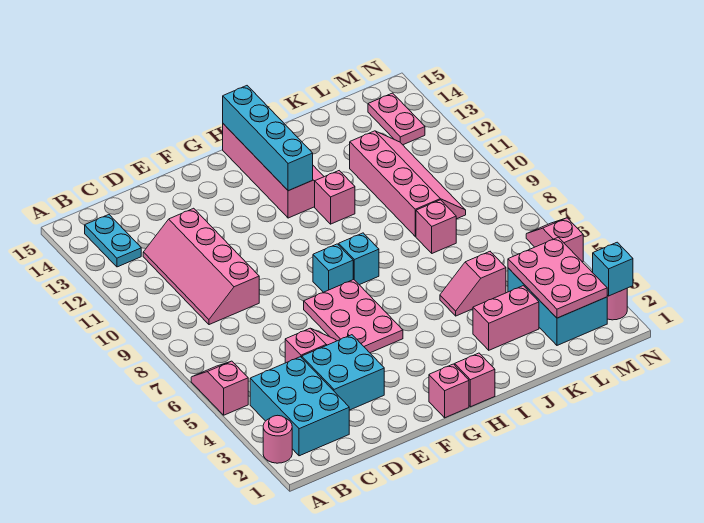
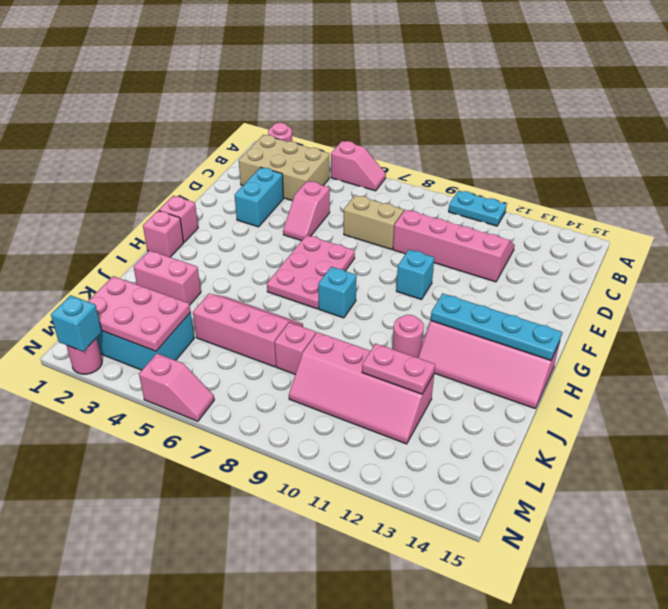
cyan 2x3 brick [250,357,349,456] -> tan 2x3 brick [239,135,330,201]
cyan 1x2 plate [85,215,141,267] -> cyan 1x2 plate moved to [449,191,507,226]
cyan 2x2 brick [302,335,384,410] -> cyan 1x2 brick [235,167,284,227]
none -> tan 1x2 brick [344,195,404,249]
pink 2x3 plate [304,279,403,353] -> pink 2x3 plate turned to [267,235,355,309]
cyan 1x1 brick [313,244,353,292] -> cyan 1x1 brick moved to [396,250,434,300]
cyan 1x4 brick [223,86,313,191] -> cyan 1x4 plate [431,293,562,360]
pink 1x1 brick [315,171,355,224] -> pink 1x1 round brick [392,315,424,358]
pink 1x2 brick [473,286,539,350] -> pink 1x2 brick turned to [134,250,201,304]
pink 1x2 slope [440,252,506,316] -> pink 2x3 slope [193,294,303,367]
pink 1x2 plate [368,93,425,145] -> pink 1x2 plate moved to [362,344,435,394]

